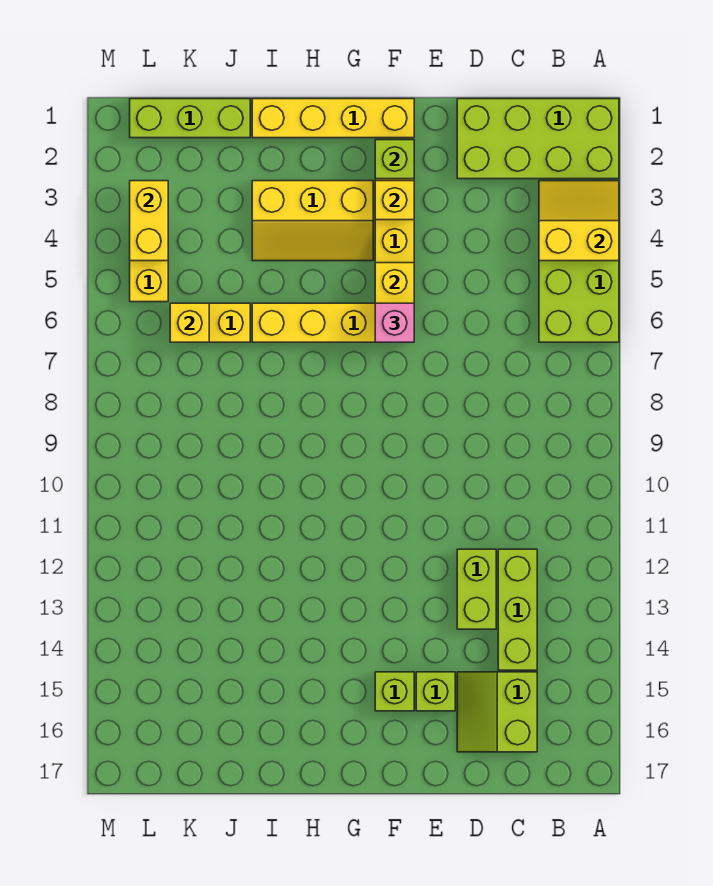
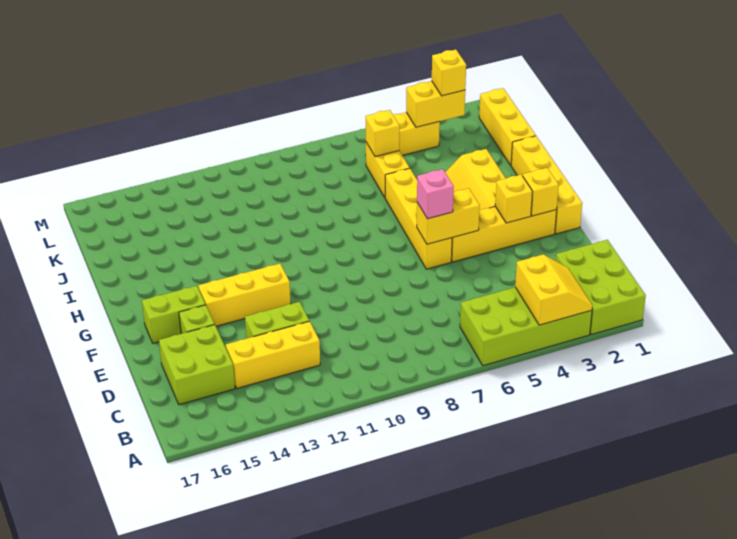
lime 2x4 brick [457,99,619,179] -> lime 2x3 brick [556,240,646,335]
lime 1x3 brick [498,549,537,670] -> yellow 1x3 brick [226,321,320,388]
lime 2x2 slope [457,672,537,752] -> lime 2x2 brick [159,325,235,405]
lime 1x1 brick [375,140,414,179] -> yellow 1x1 brick [523,168,559,216]
none -> yellow 1x3 brick [198,264,291,326]
lime 1x1 brick [375,672,414,711] -> lime 1x2 brick [142,286,206,343]
lime 1x3 brick [130,99,250,138] -> yellow 1x3 brick [479,88,536,165]
none -> yellow 1x1 brick [432,50,466,96]

